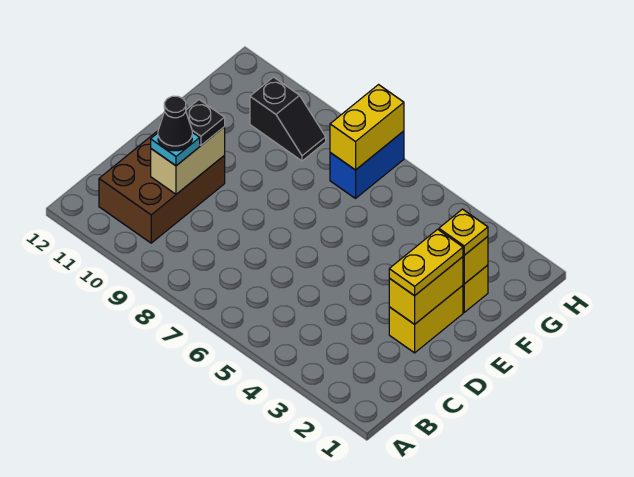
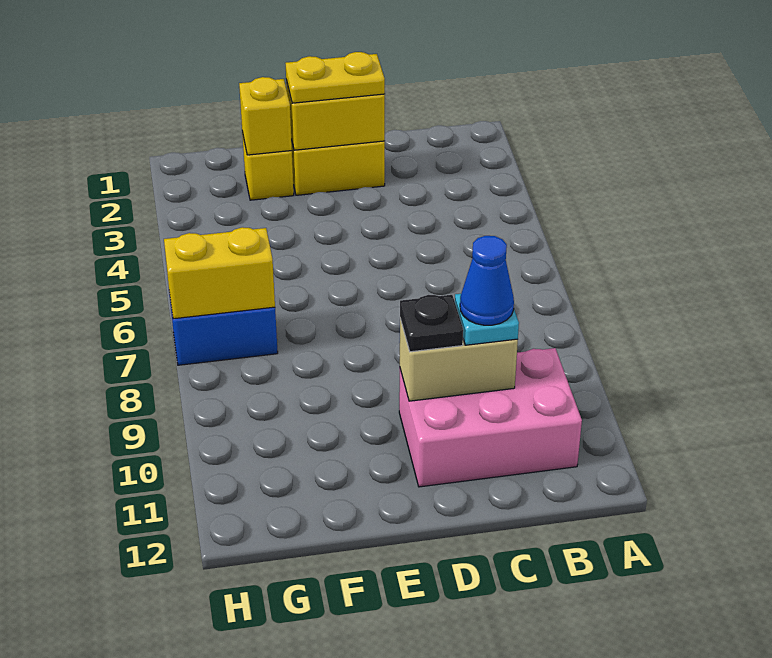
brown 2x3 brick [99,131,225,243] -> pink 2x3 brick [399,348,582,487]
black 1x1 cone [158,96,192,151] -> blue 1x1 cone [460,236,514,325]
yellow 1x1 plate [439,209,488,255] -> none
black 1x2 slope [250,77,326,161] -> none

